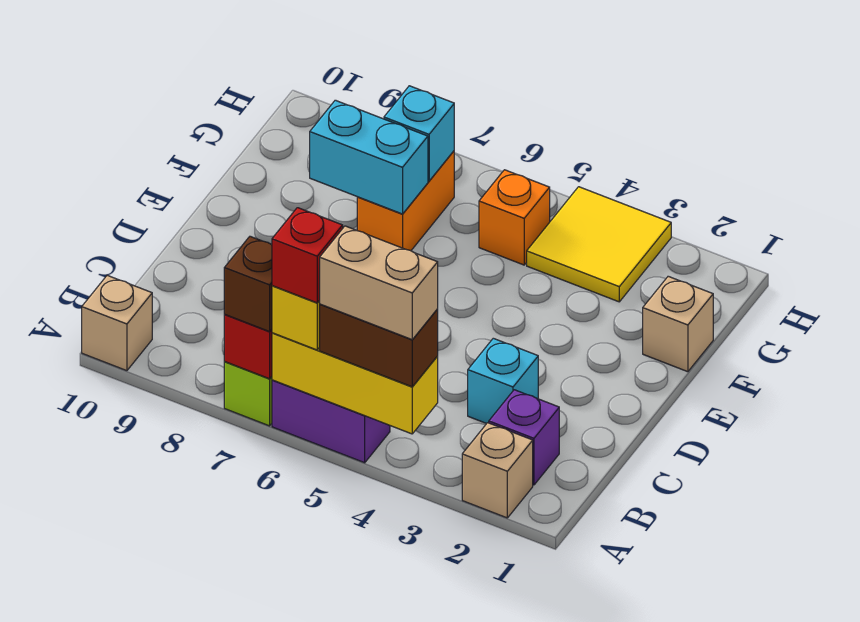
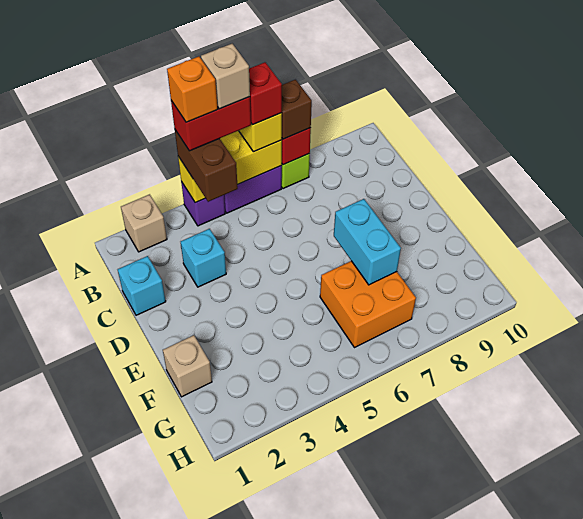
brown 1x2 brick [320,304,438,387] -> brown 1x2 brick turned to [175,130,238,202]
tan 1x2 brick [319,226,438,340] -> red 1x2 brick [171,97,251,151]
tan 1x1 brick [82,275,152,371] -> tan 1x1 brick moved to [201,44,250,109]
purple 1x1 brick [489,390,559,485] -> purple 1x1 brick moved to [181,182,225,226]
orange 1x2 brick [357,151,454,251] -> orange 2x2 brick [320,261,416,348]
cyan 1x2 brick [310,100,428,214] -> cyan 1x2 brick turned to [334,199,401,285]
yellow 2x2 tile [527,187,671,302] -> none
orange 1x1 brick [479,170,550,265] -> orange 1x1 brick moved to [167,56,218,122]
cyan 1x1 brick [384,86,454,181] -> cyan 1x1 brick moved to [118,256,166,315]

